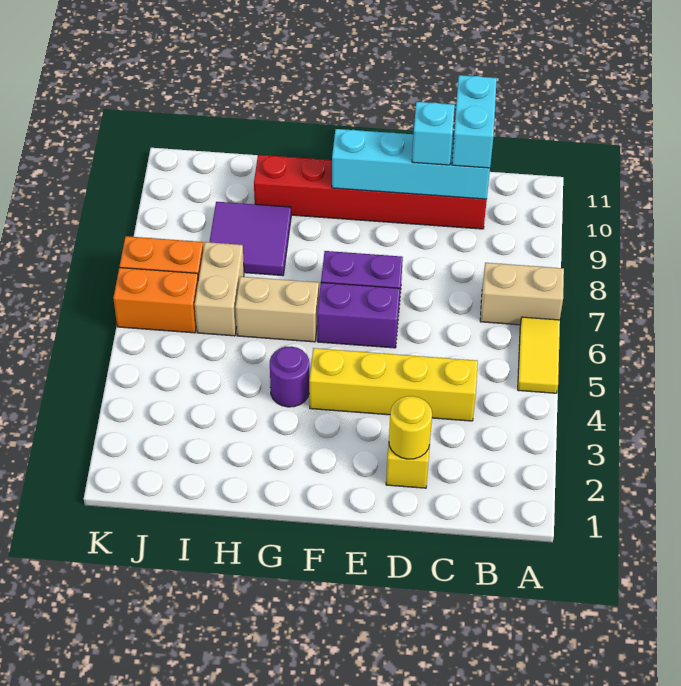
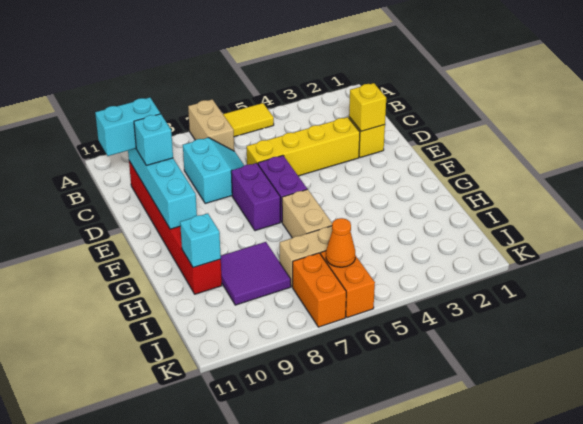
yellow 1x4 brick [309,348,478,421] -> yellow 1x4 brick turned to [247,117,360,176]
none -> cyan 2x2 slope [183,137,244,204]
yellow 1x1 round brick [389,396,432,459] -> yellow 1x1 brick [349,83,386,131]
purple 1x1 round brick [270,346,309,407] -> none
none -> cyan 1x1 brick [180,213,221,268]
none -> orange 1x1 cone [326,218,355,267]

